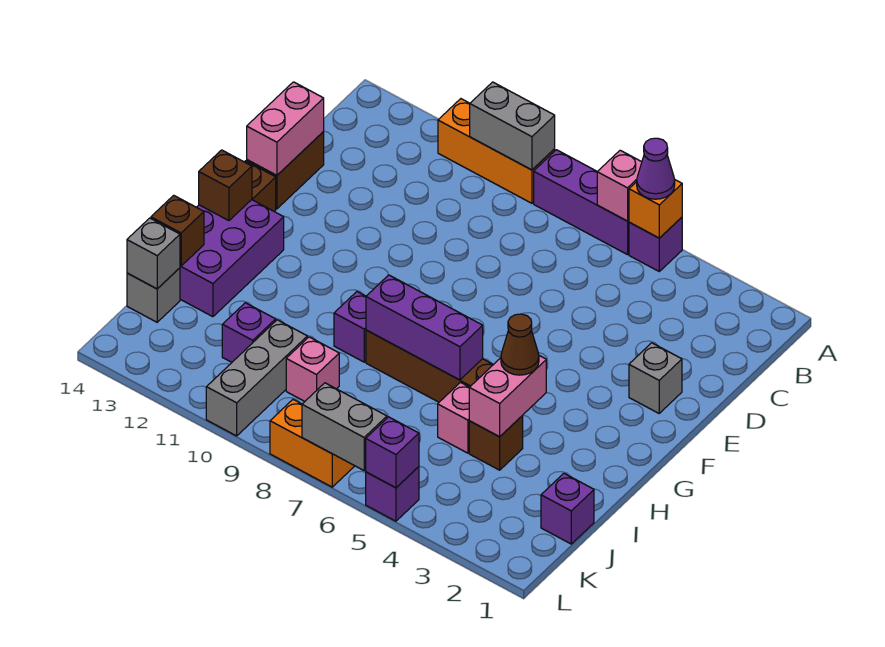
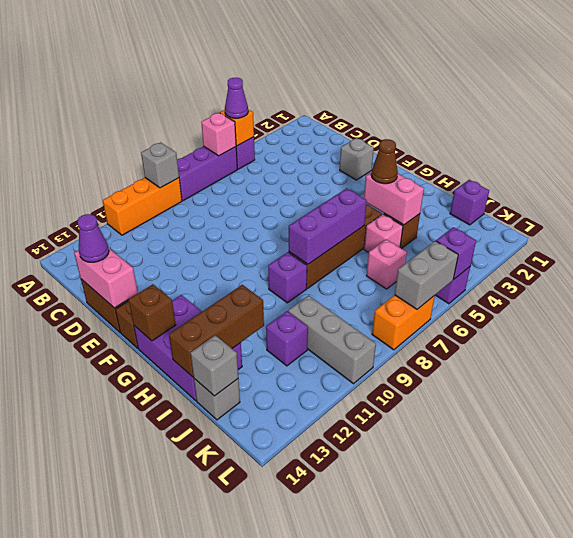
grey 1x2 brick [470,82,555,170] -> grey 1x1 brick [141,142,179,188]
none -> purple 1x1 cone [77,214,109,262]
brown 1x1 brick [151,195,204,266] -> brown 1x3 brick [169,285,264,377]
pink 1x1 brick [286,337,339,401] -> pink 1x1 brick moved to [367,239,407,289]

